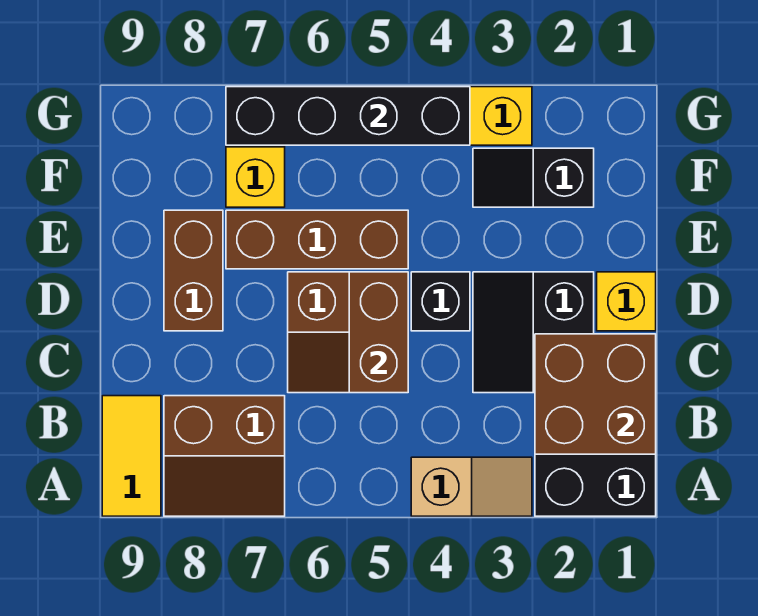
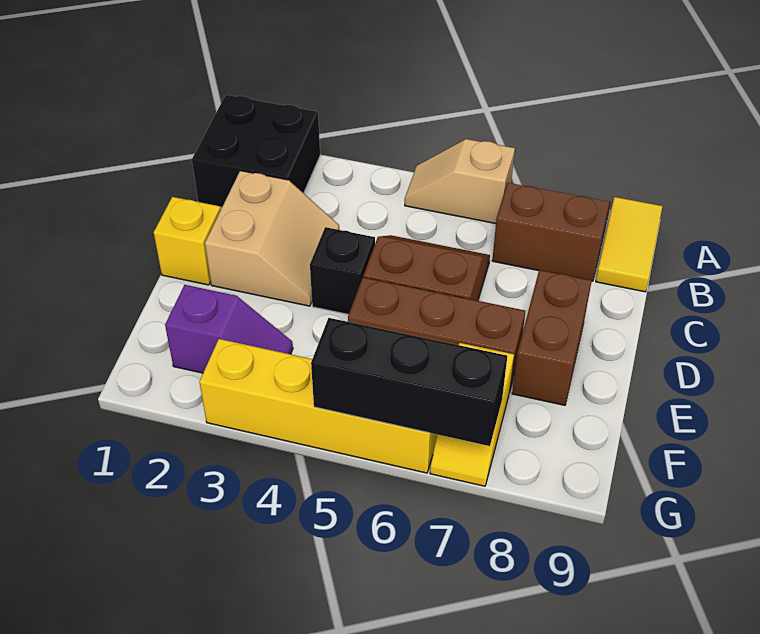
tan 1x2 slope [411,457,532,516] -> tan 1x2 slope moved to [405,139,515,224]
brown 2x2 brick [535,334,656,454] -> none
black 2x2 slope [473,272,594,393] -> tan 2x2 slope [205,171,339,306]
brown 1x2 brick [349,272,408,393] -> none
black 1x2 slope [473,148,594,207] -> purple 1x2 slope [165,285,293,373]
black 1x4 brick [226,87,470,145] -> black 1x3 brick [311,318,507,446]

